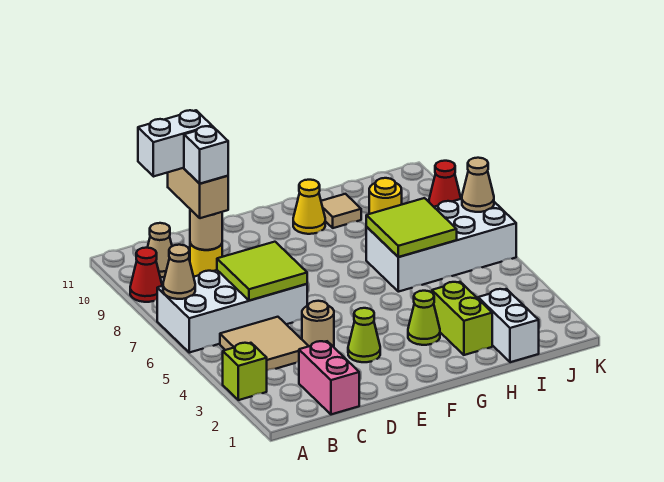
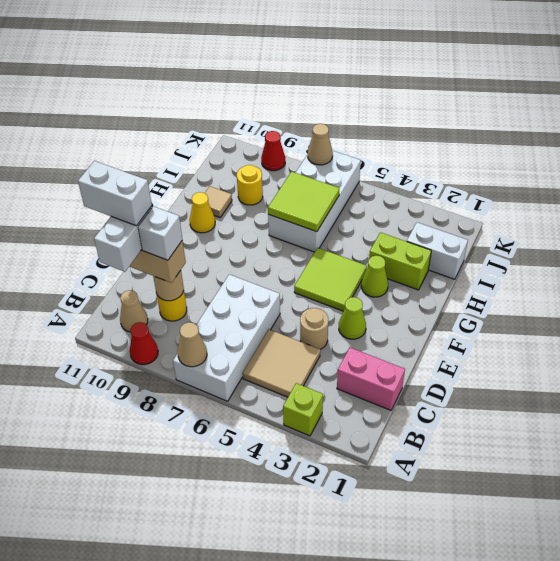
lime 2x2 tile [217,242,307,301] -> lime 2x2 tile moved to [294,248,367,311]
none -> white 1x2 brick [78,161,152,226]

